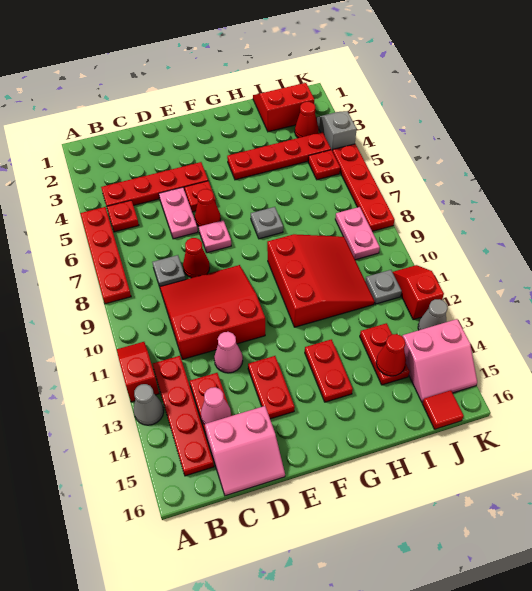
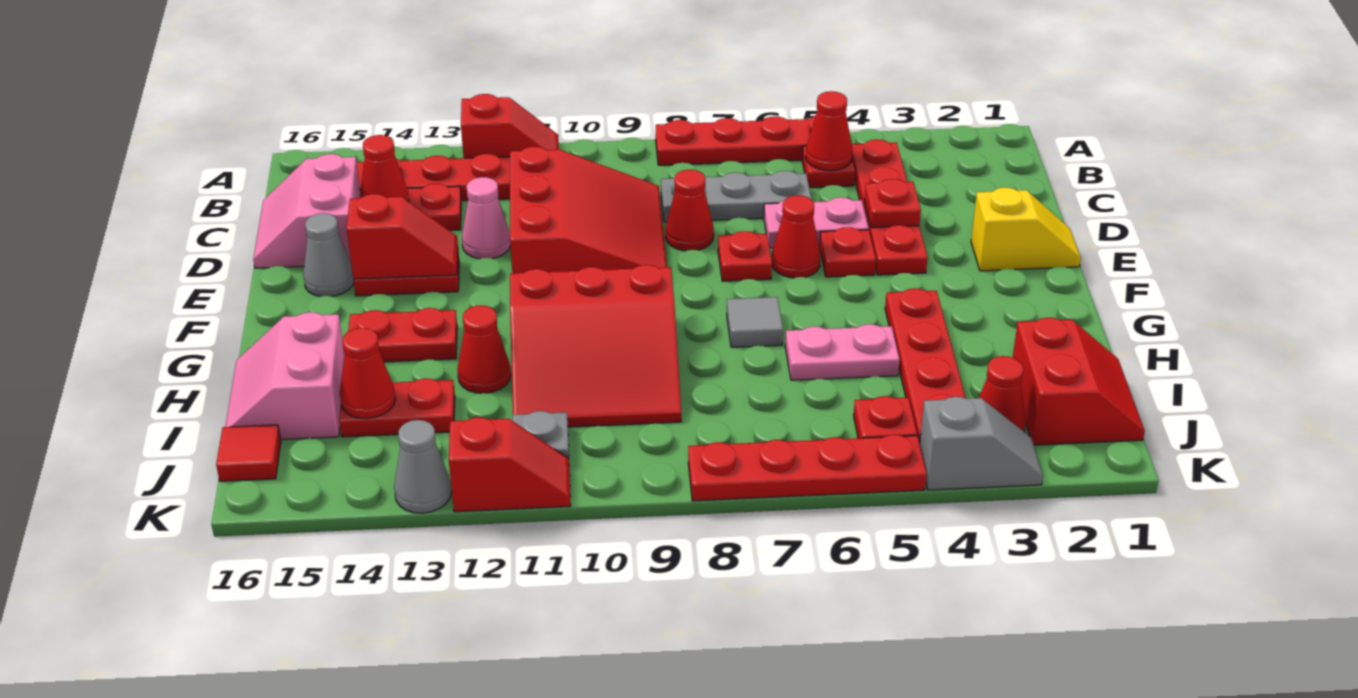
grey 1x1 cone [134,384,164,425] -> grey 1x1 cone moved to [303,213,354,297]
none -> red 1x1 cone [806,91,852,171]
grey 1x1 plate [152,255,186,287] -> grey 1x3 plate [661,171,812,222]
pink 1x1 cone [201,387,231,424] -> red 1x1 cone [360,135,409,202]
none -> red 1x1 plate [864,179,921,228]
none -> yellow 1x2 slope [971,187,1081,271]
pink 1x1 plate [199,220,231,253] -> red 1x1 plate [718,231,772,281]
none -> red 1x2 slope [347,194,458,279]
grey 1x1 plate [251,207,283,239] -> grey 1x1 tile [727,297,783,347]
none -> red 1x1 cone [457,305,511,393]
pink 1x2 plate [335,207,380,260] -> pink 1x2 plate moved to [785,324,900,380]
pink 2x2 slope [402,319,477,402] -> pink 2x2 slope moved to [225,312,345,440]

